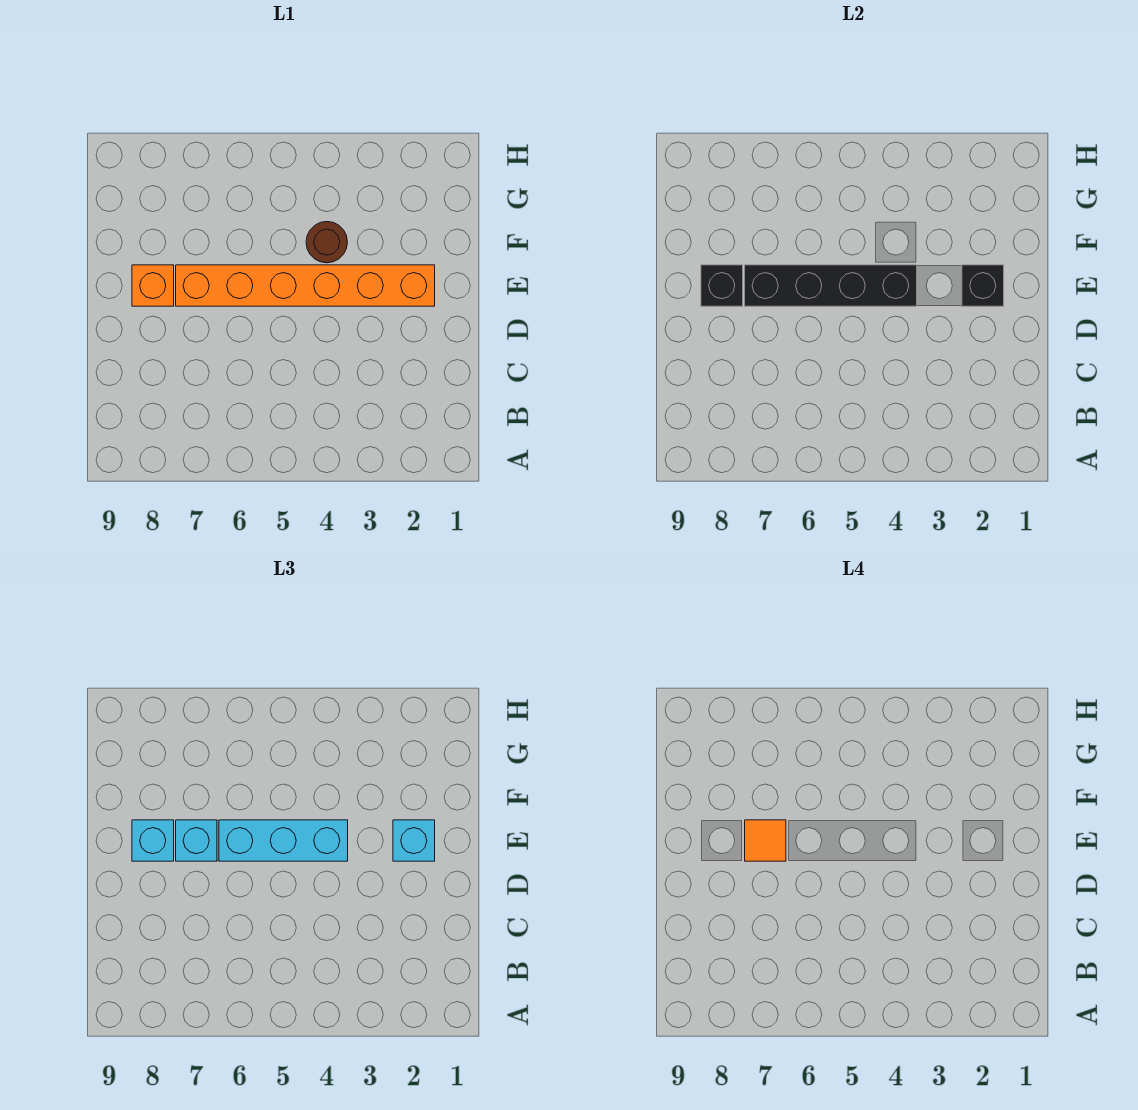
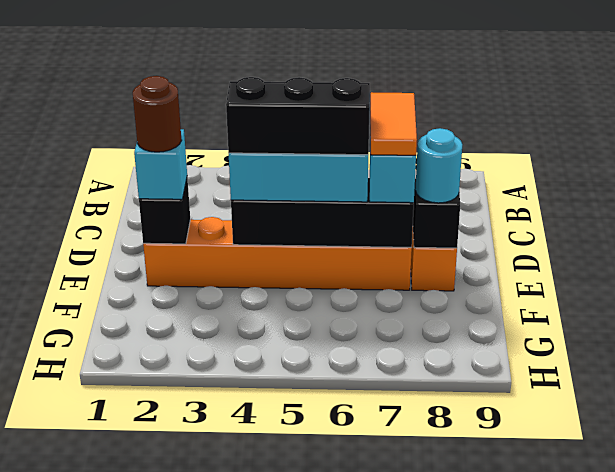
none -> black 1x3 brick [226,77,370,155]
orange 1x1 tile [745,820,786,861] -> orange 1x2 tile [370,92,417,155]
cyan 1x1 brick [132,820,174,861] -> cyan 1x1 round brick [415,128,462,203]
brown 1x1 round brick [306,222,347,263] -> brown 1x1 round brick moved to [133,76,182,152]

